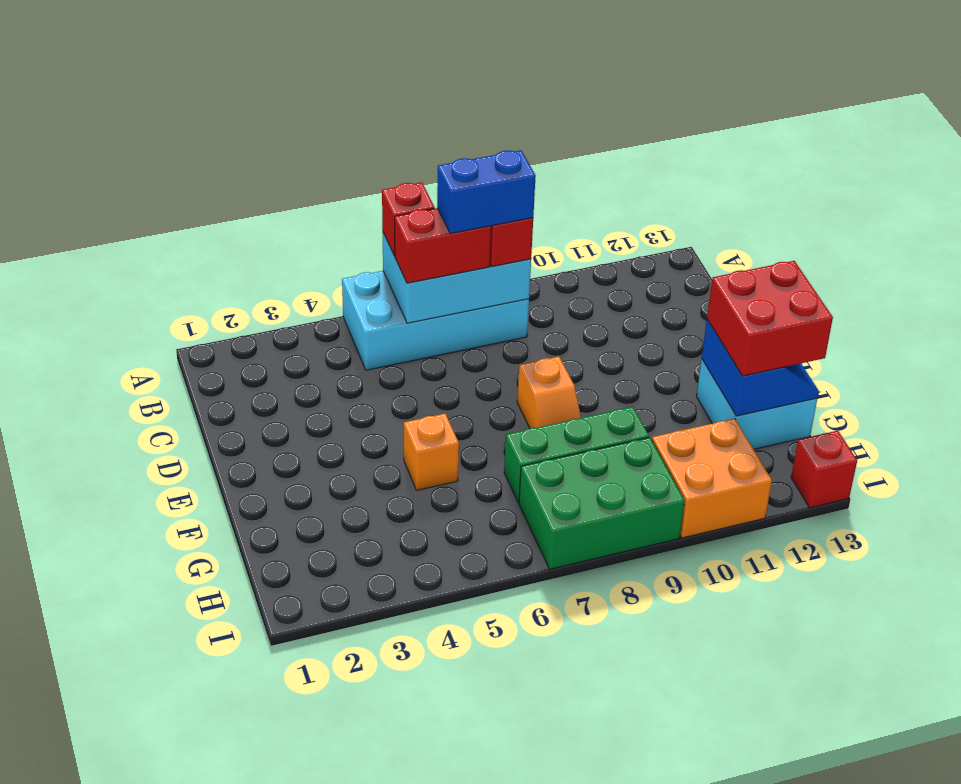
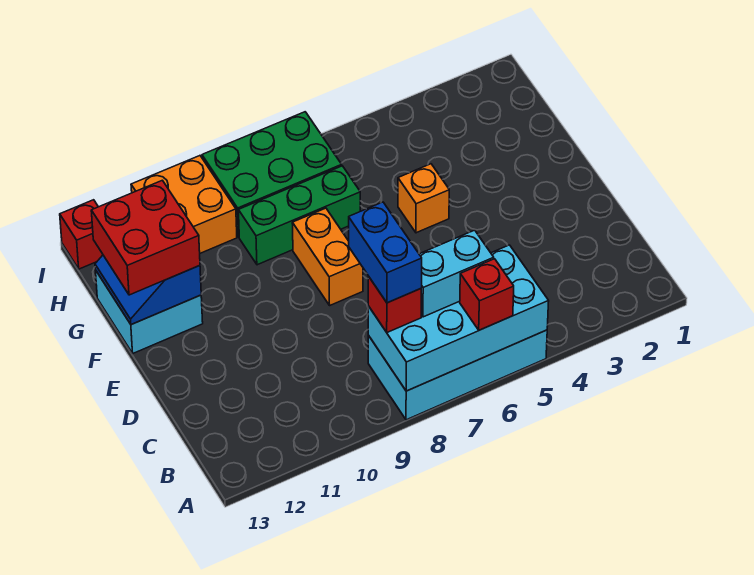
cyan 2x3 brick [383,233,531,323] -> cyan 2x4 brick [368,245,549,391]
red 1x2 brick [395,208,491,283] -> cyan 1x2 brick [419,230,494,317]
blue 1x2 brick [437,150,536,233] -> blue 1x2 brick turned to [349,202,422,303]
orange 1x2 slope [517,357,581,428] -> orange 1x2 brick [292,208,363,305]

